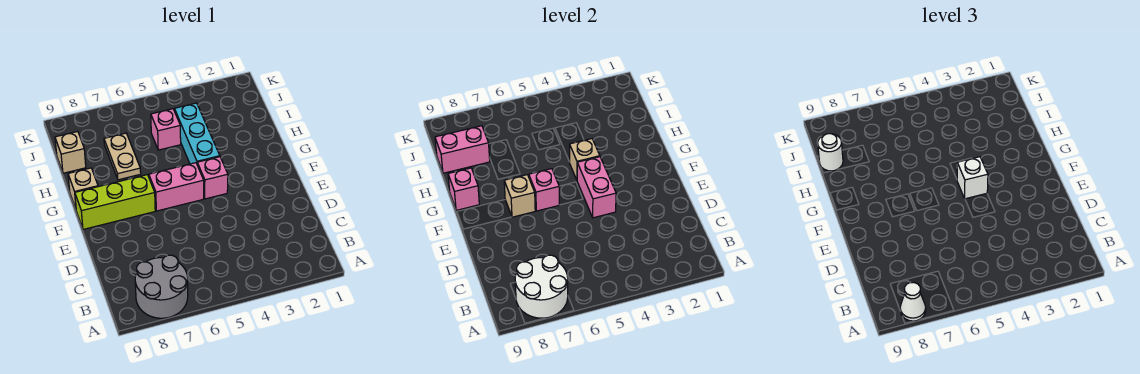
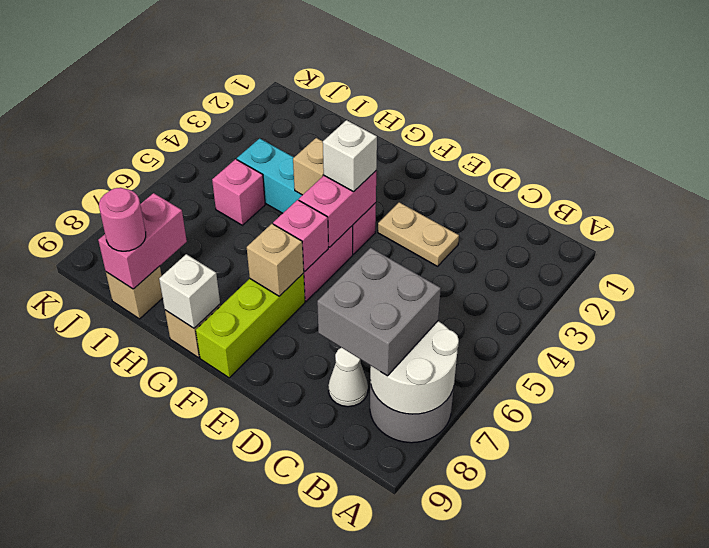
white 1x1 cone [900,283,926,321] -> white 1x1 cone moved to [328,348,368,407]
none -> grey 2x2 brick [317,248,441,376]
pink 1x2 brick [577,157,616,218] -> pink 1x2 brick turned to [299,171,376,247]
pink 1x1 brick [448,168,479,210] -> white 1x1 brick [159,254,220,328]
tan 1x2 plate [104,133,141,180] -> tan 1x2 plate moved to [378,202,459,266]
white 1x1 round brick [817,134,843,171] -> pink 1x1 round brick [99,188,146,251]

